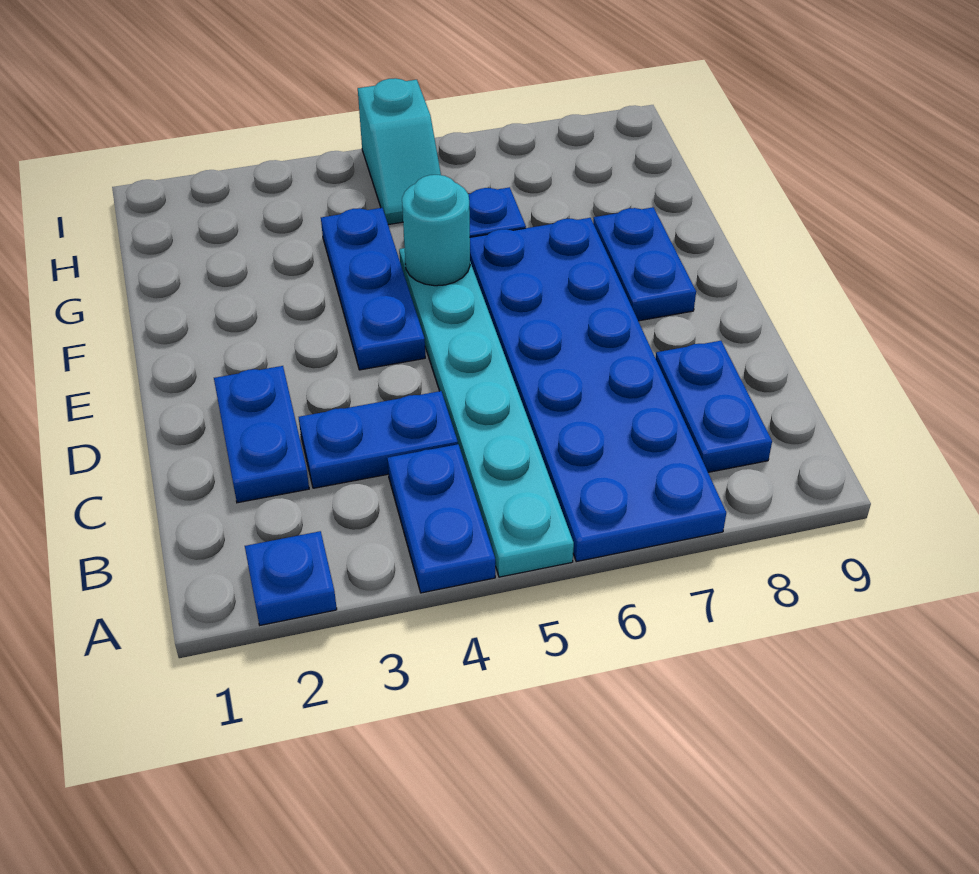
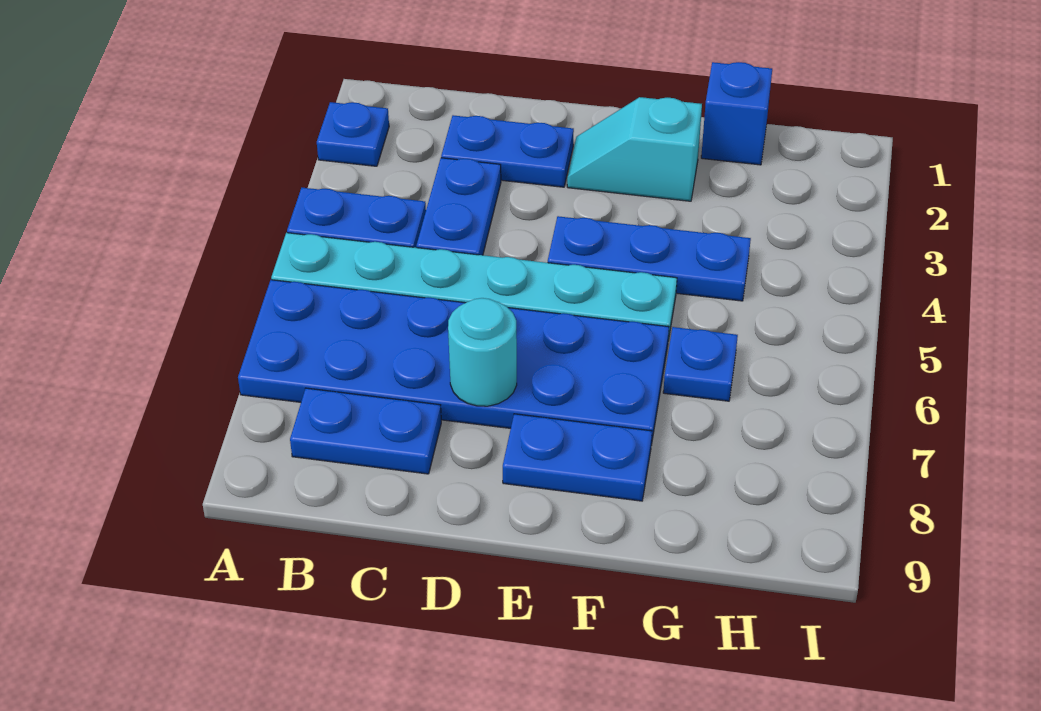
cyan 1x1 round brick [402,175,470,286] -> cyan 1x1 round brick moved to [448,298,517,406]
none -> blue 1x1 brick [701,62,772,165]
cyan 1x2 slope [358,78,441,225] -> cyan 1x2 slope moved to [567,97,702,201]

